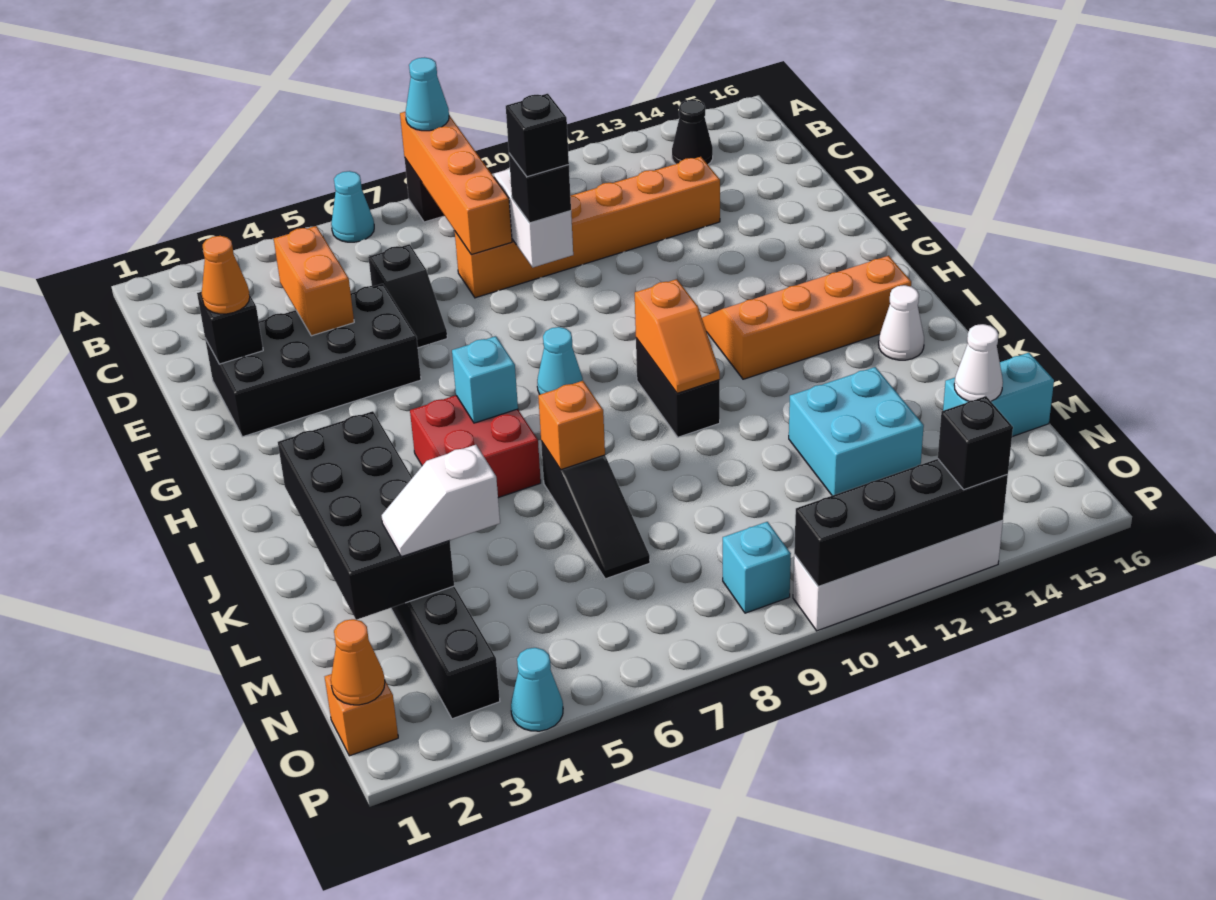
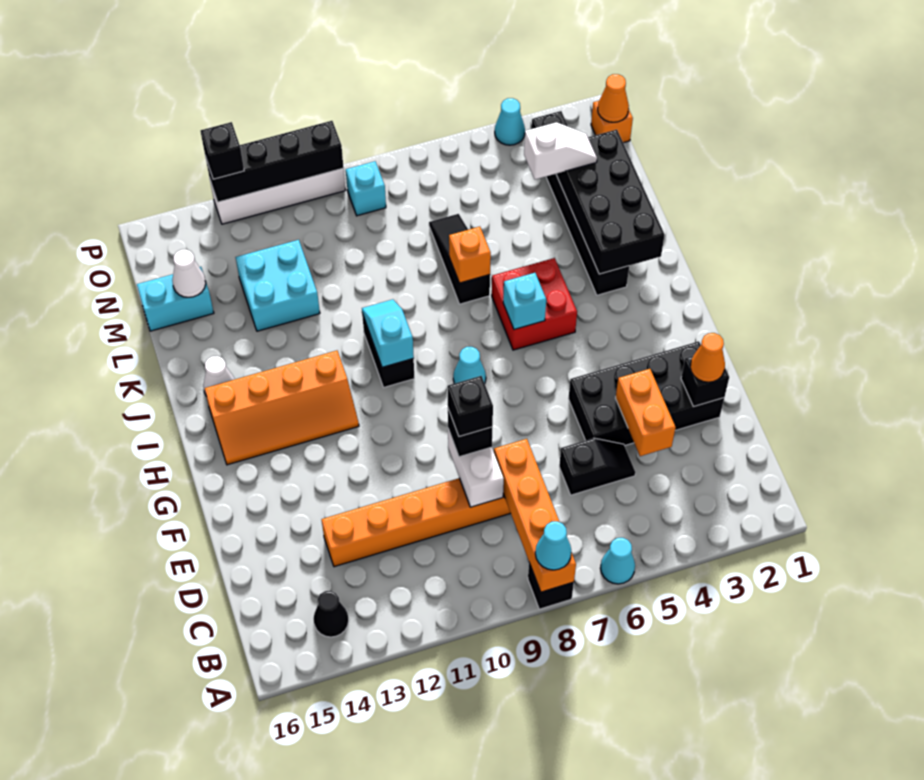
black 1x2 slope [368,244,447,348] -> black 1x2 slope turned to [559,438,636,495]
orange 1x2 slope [635,279,720,393] -> cyan 1x2 slope [362,299,414,367]

